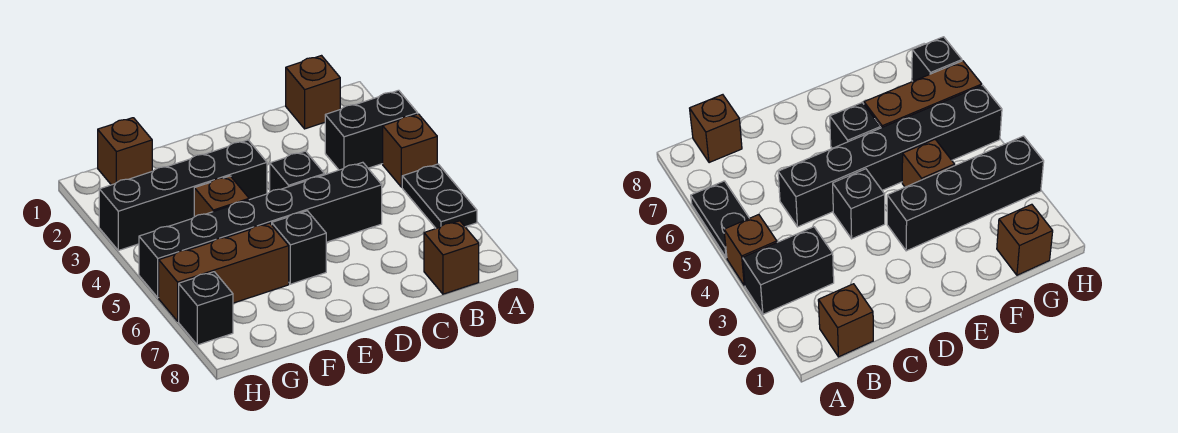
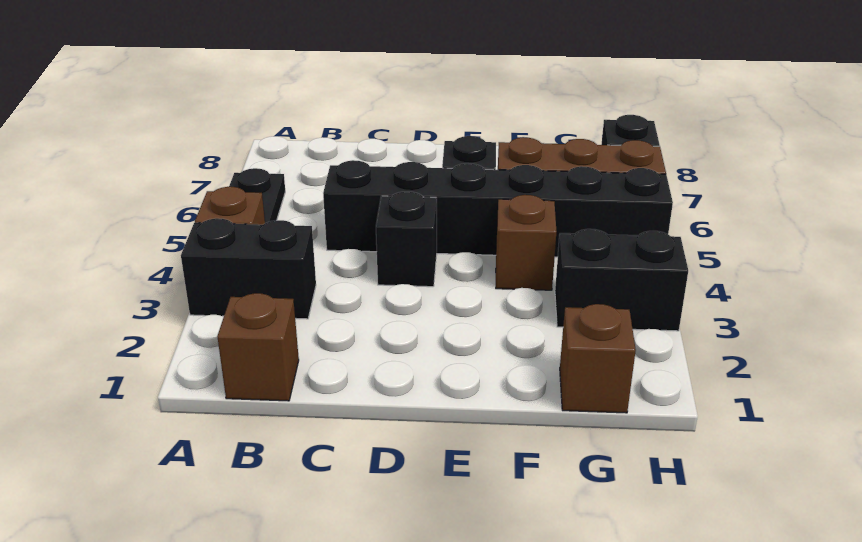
brown 1x1 brick [424,221,479,294] -> none
black 1x4 brick [99,140,267,250] -> black 1x2 brick [555,229,688,331]

